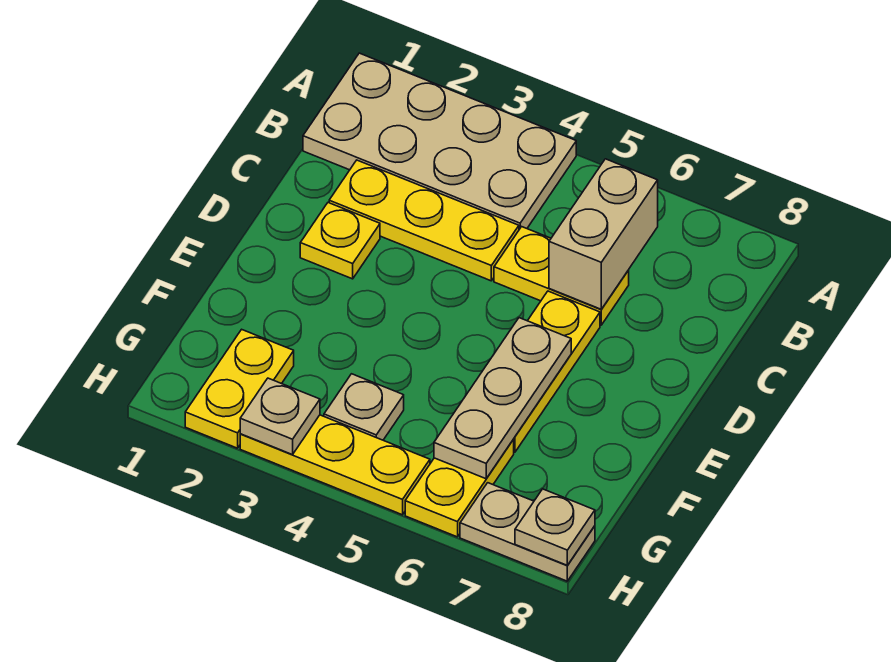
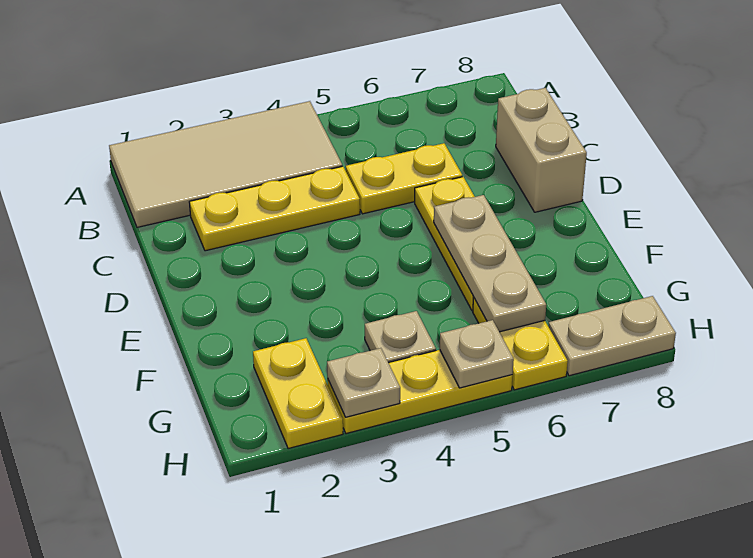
tan 2x4 plate [303,53,576,229] -> tan 2x4 tile [109,101,342,227]
tan 1x2 brick [549,159,658,309] -> tan 1x2 brick moved to [496,88,587,212]
yellow 1x1 plate [300,203,380,279] -> none
tan 1x1 plate [515,489,595,565] -> tan 1x1 plate moved to [440,320,514,388]

